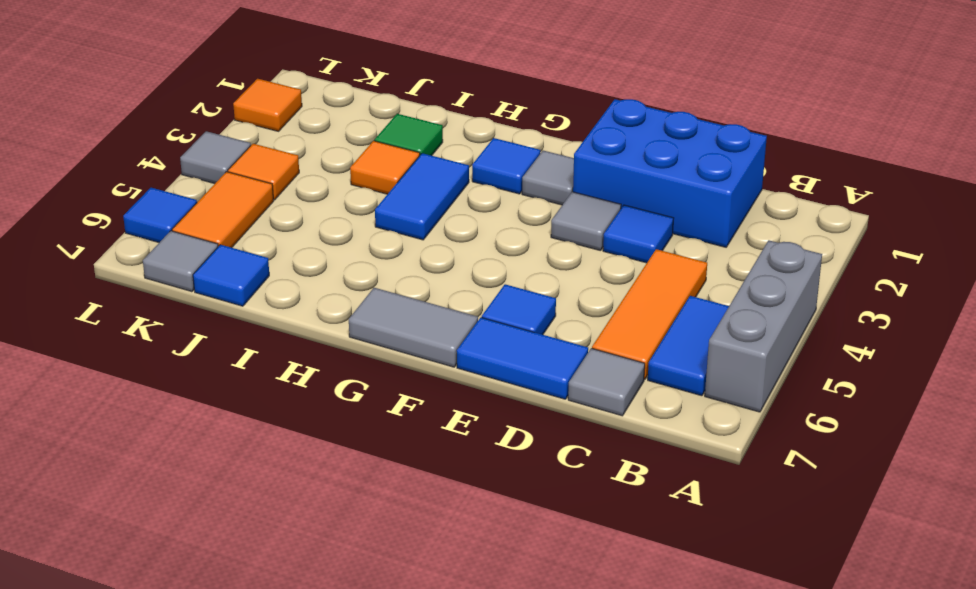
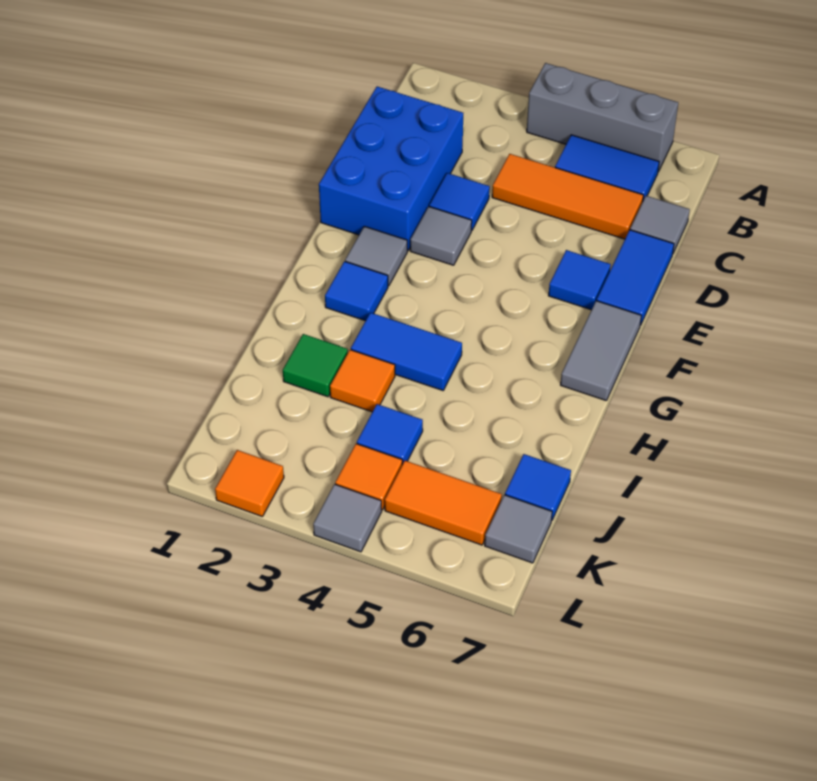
blue 1x1 tile [123,188,197,242] -> blue 1x1 tile moved to [357,404,423,464]

